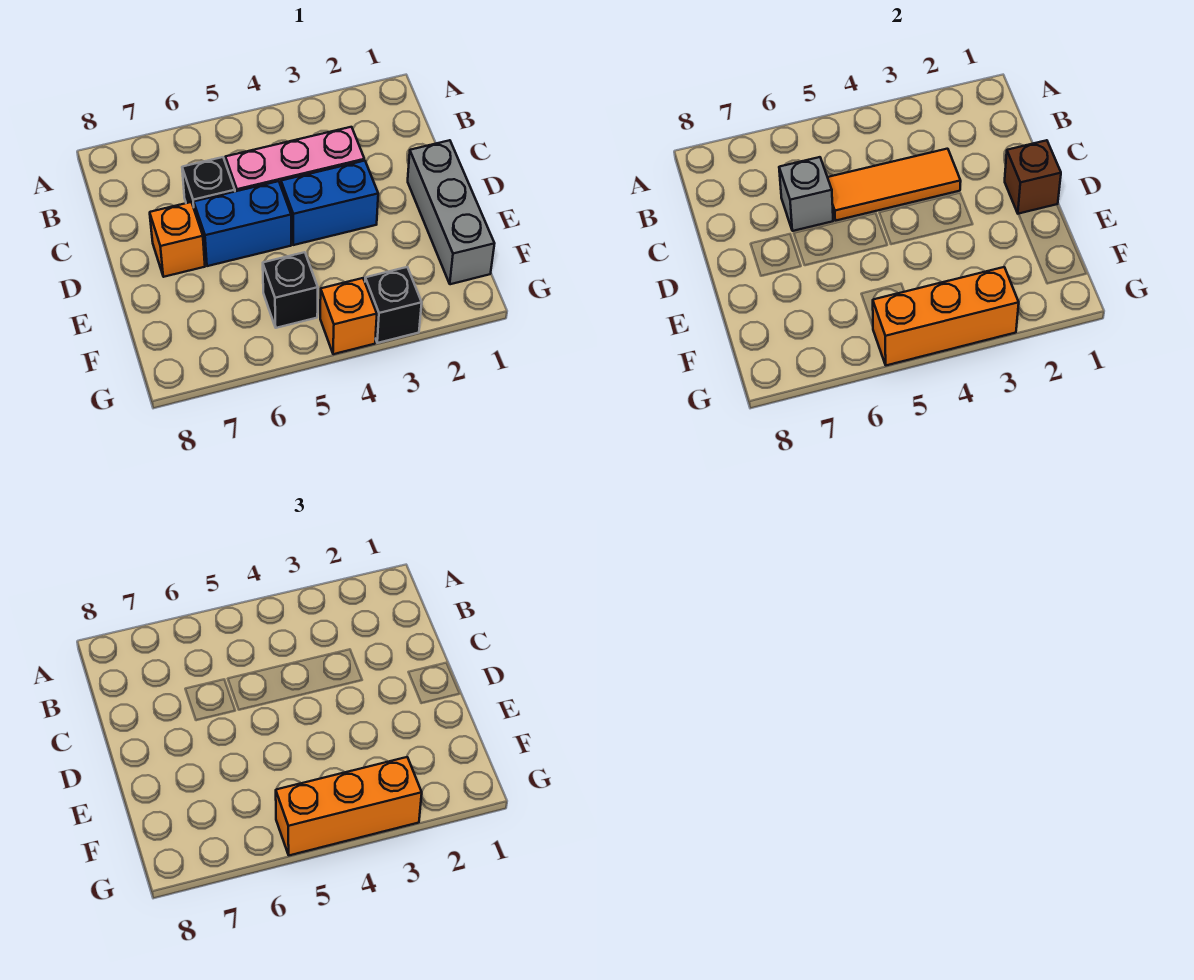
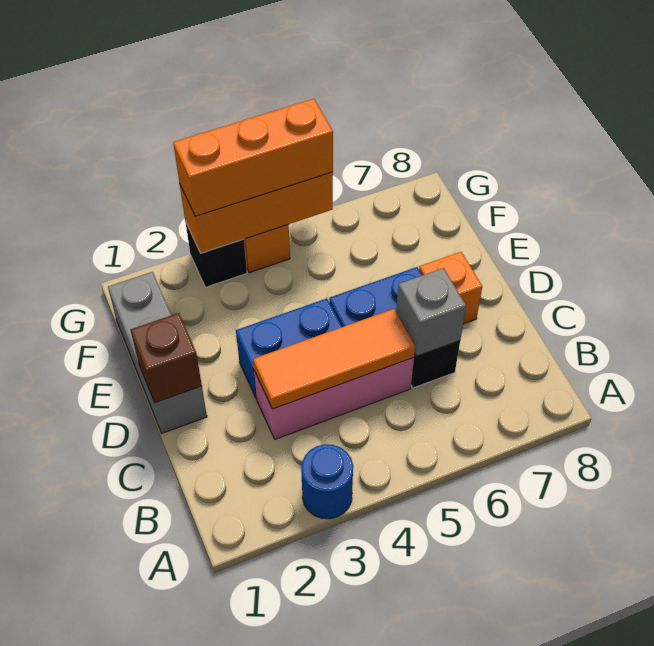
none -> blue 1x1 round brick [301,444,353,519]
black 1x1 brick [263,252,318,328] -> none

